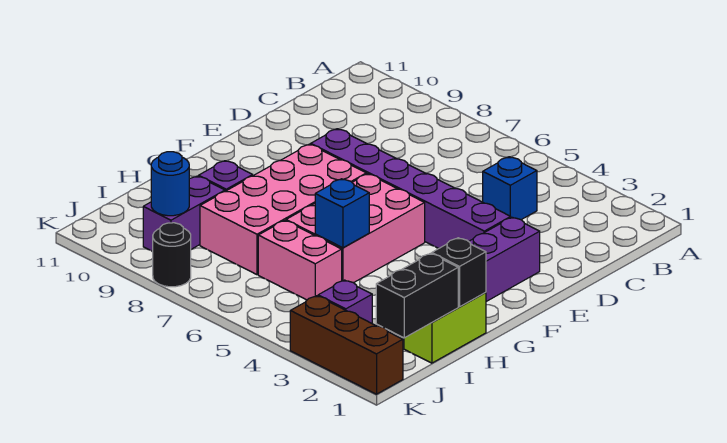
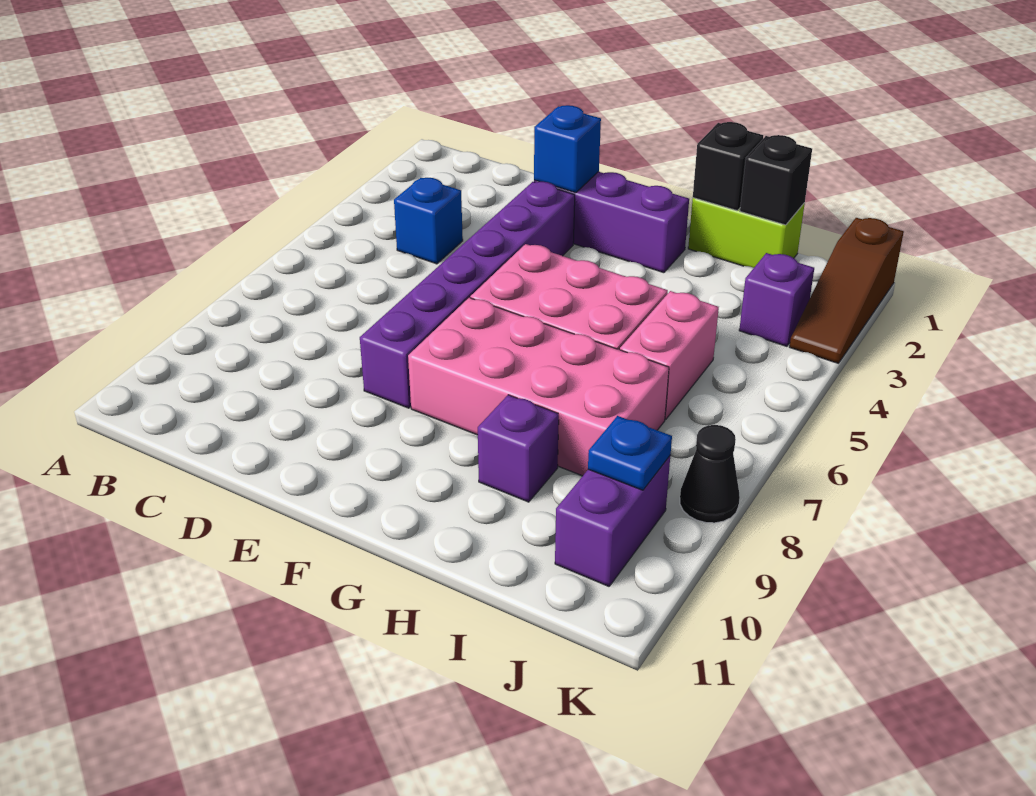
blue 1x1 brick [315,179,369,248] -> blue 1x1 brick moved to [534,105,601,193]
black 1x2 brick [376,253,458,338] -> black 1x1 brick [740,135,812,225]
purple 1x2 brick [143,176,225,251] -> purple 1x2 brick turned to [555,456,670,586]
blue 1x1 round brick [151,152,189,216] -> blue 1x1 plate [588,416,672,490]
brown 1x3 brick [290,296,403,394] -> brown 1x3 slope [790,218,904,363]
black 1x1 round brick [152,223,191,287] -> black 1x1 cone [680,425,740,523]

